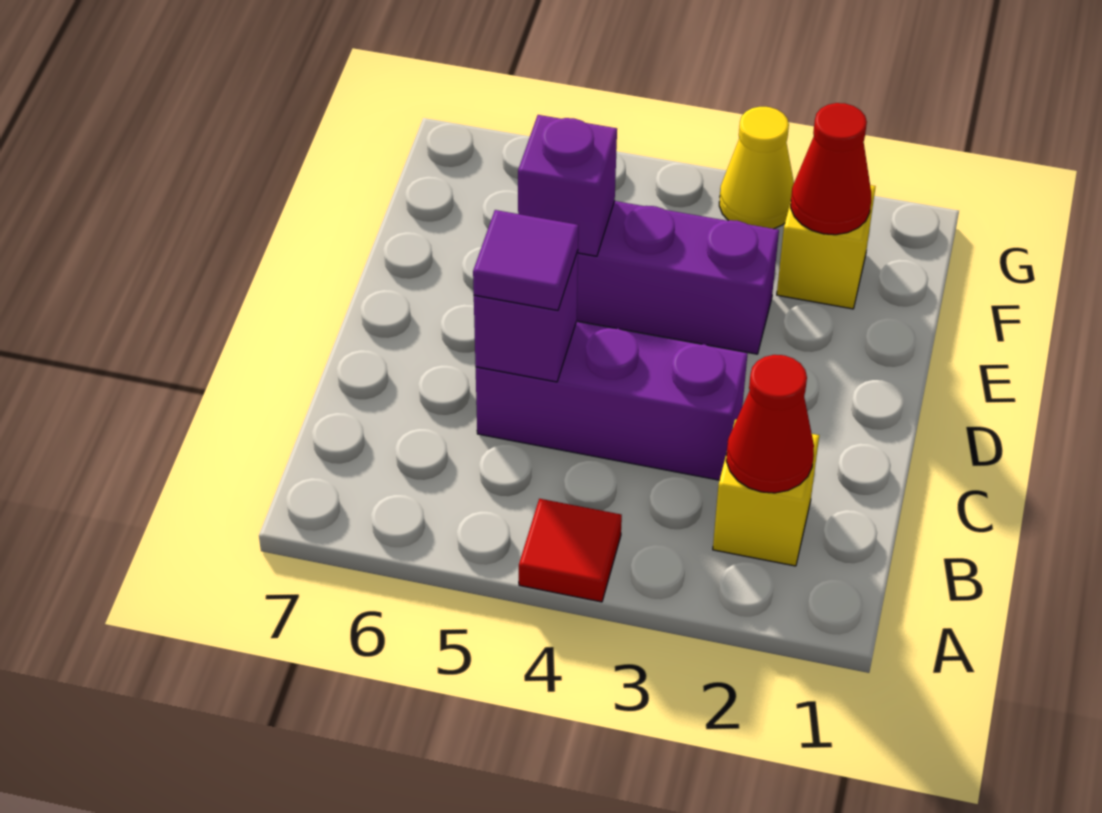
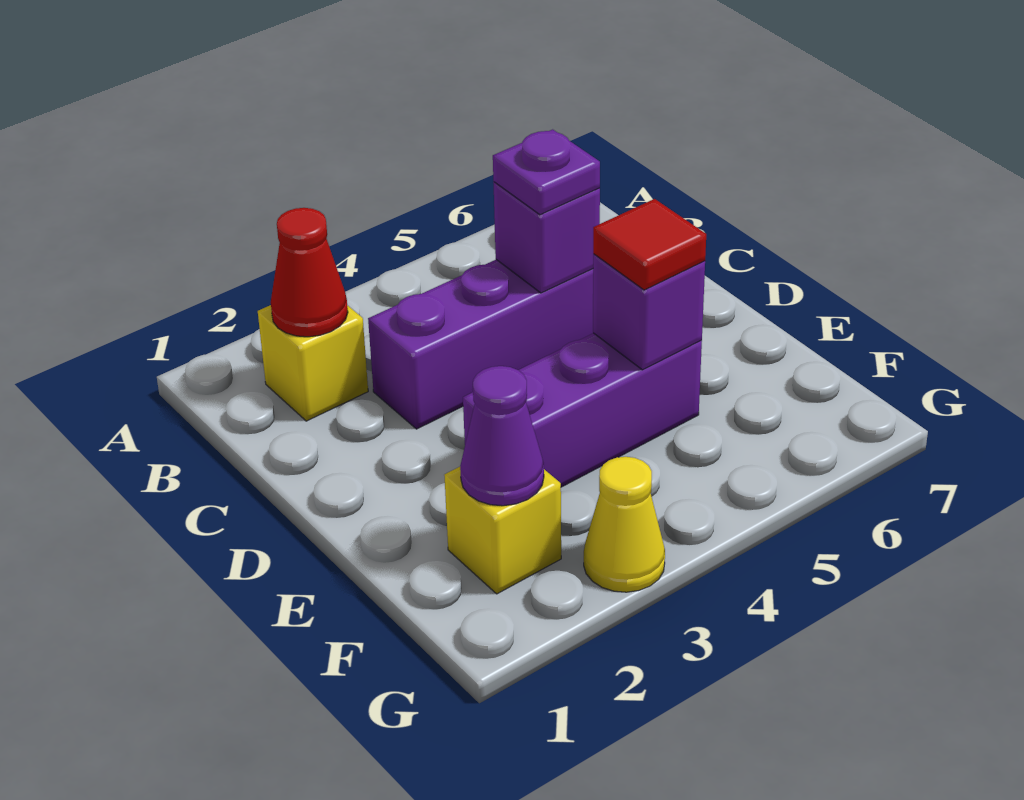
red 1x1 tile [519,499,622,602] -> red 1x1 tile moved to [593,199,706,290]
purple 1x1 tile [473,210,578,310] -> purple 1x1 plate [493,129,600,215]
red 1x1 cone [791,103,871,235] -> purple 1x1 cone [460,366,544,506]

